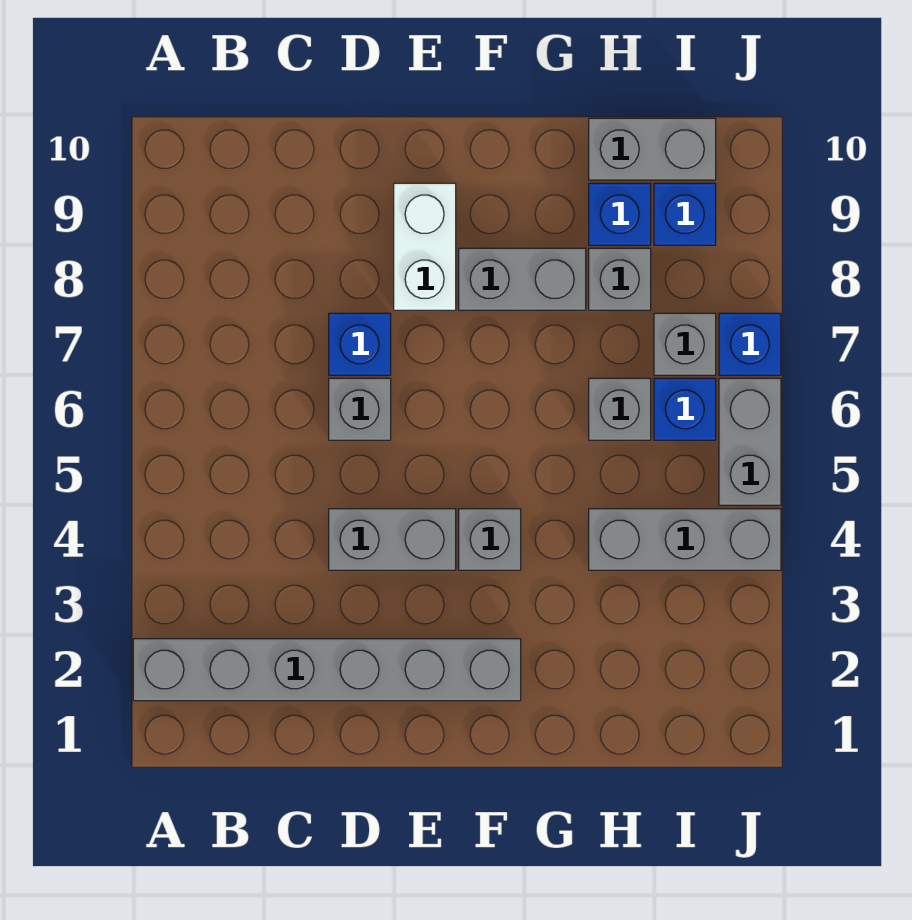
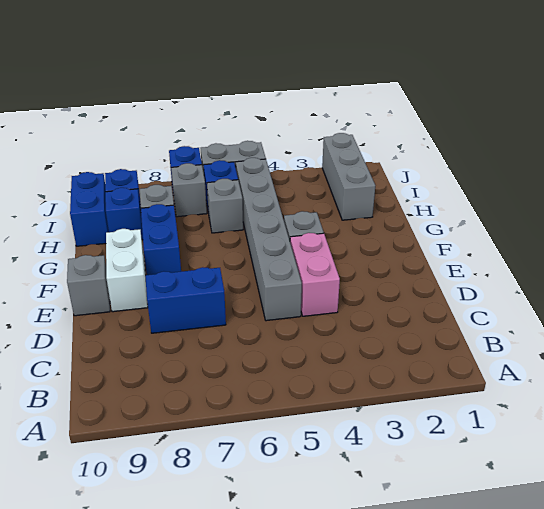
grey 1x6 brick [133,639,521,701] -> grey 1x6 brick moved to [236,158,302,321]
grey 1x2 brick [329,509,456,570] -> pink 1x2 brick [290,233,340,316]
grey 1x1 brick [329,378,391,440] -> grey 1x1 brick moved to [67,255,110,316]
blue 1x1 brick [329,313,391,375] -> blue 1x2 brick [145,267,226,333]
white 1x2 brick [394,183,456,310] -> white 1x2 brick turned to [106,229,148,312]
grey 1x2 brick [459,248,586,310] -> blue 1x2 brick [141,204,181,275]
grey 1x3 brick [589,509,781,570] -> grey 1x3 brick moved to [322,133,375,220]
grey 1x2 brick [589,118,716,180] -> blue 1x2 brick [70,172,109,246]

